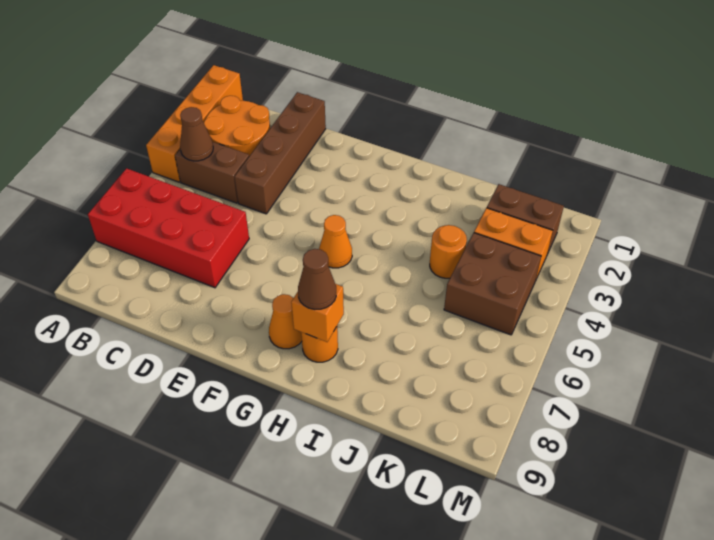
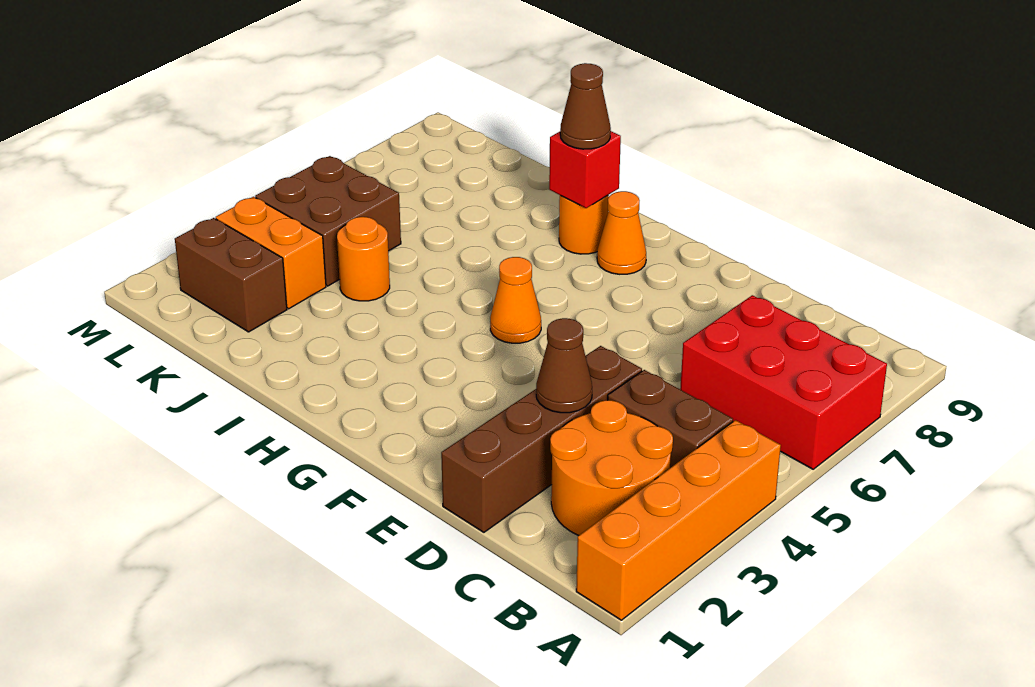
red 2x4 brick [88,168,249,288] -> red 2x3 brick [680,295,887,469]
brown 1x1 cone [180,107,213,161] -> brown 1x1 cone moved to [536,318,592,413]
orange 1x1 brick [291,284,344,342] -> red 1x1 brick [549,131,621,208]

